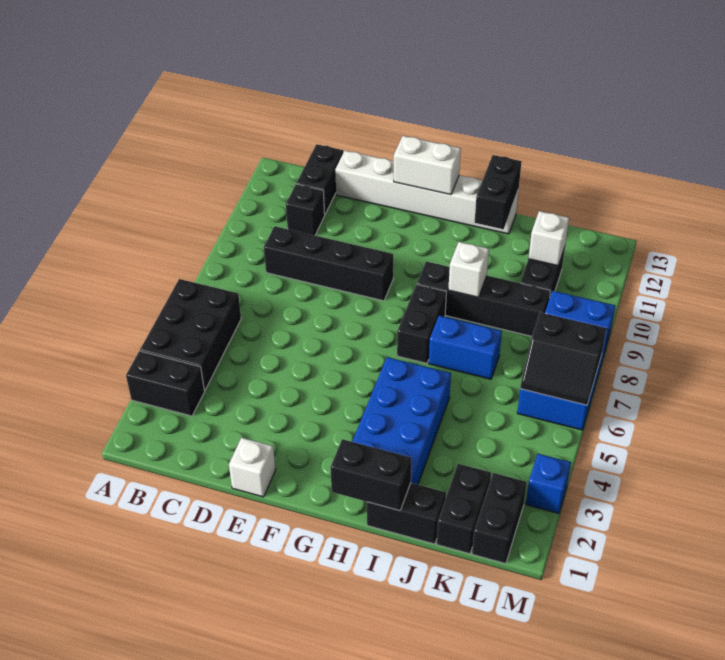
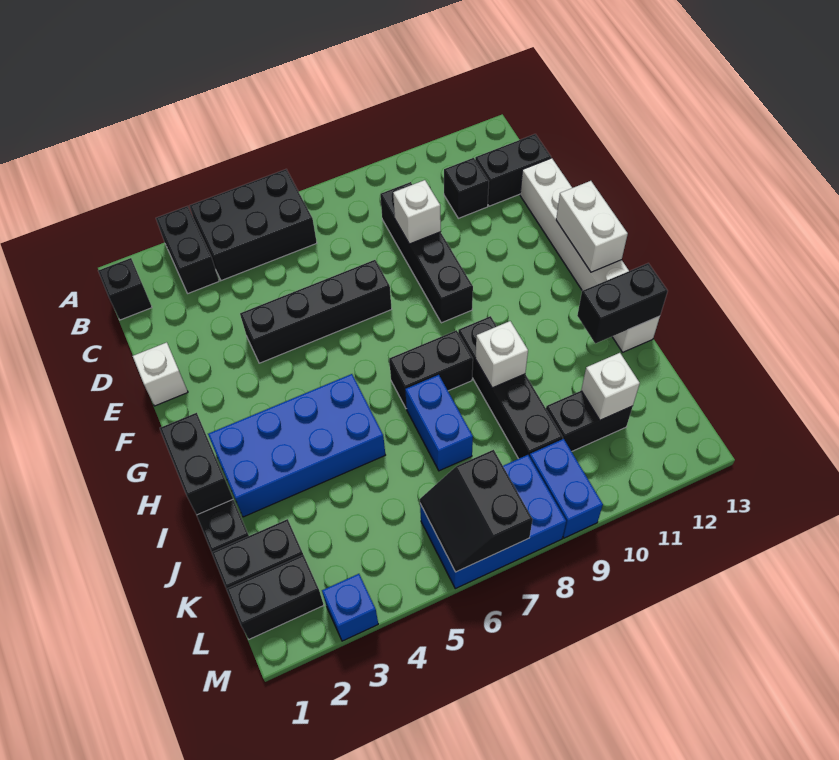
none -> black 1x1 brick [98,258,152,320]
none -> white 1x1 brick [393,180,441,244]
none -> black 1x4 brick [240,260,392,363]

